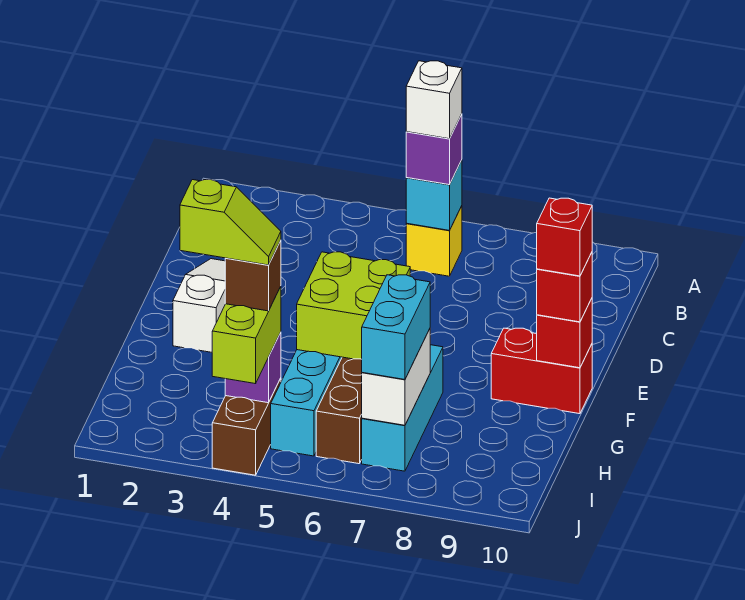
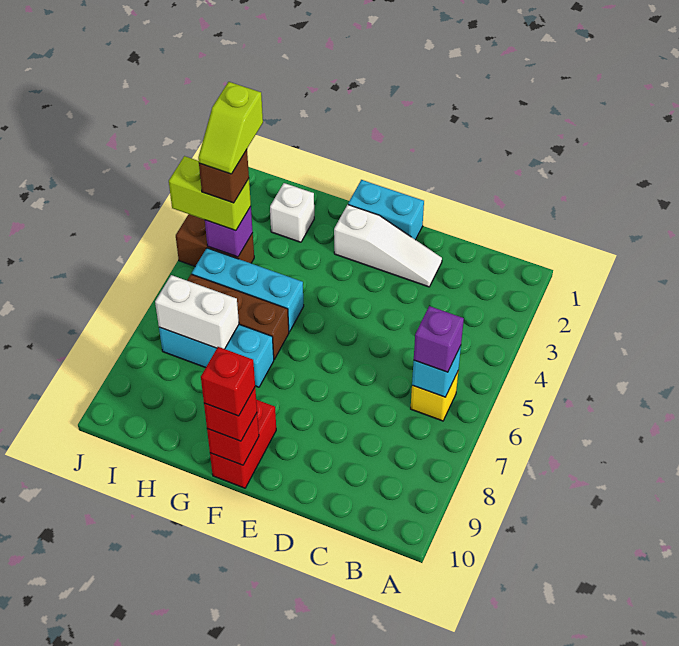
white 1x1 brick [406,61,462,139] -> white 1x1 brick moved to [270,183,314,242]
lime 2x2 brick [297,252,410,359] -> none
cyan 1x2 brick [362,275,430,380] -> cyan 1x2 brick moved to [348,180,424,240]

